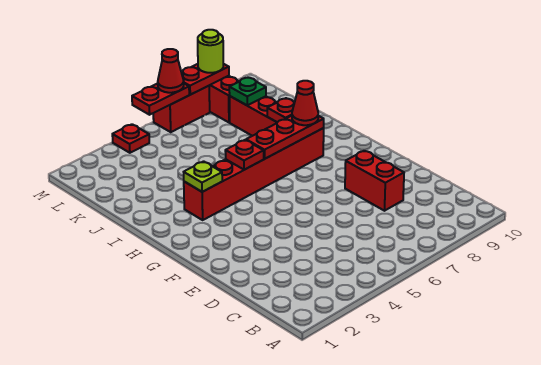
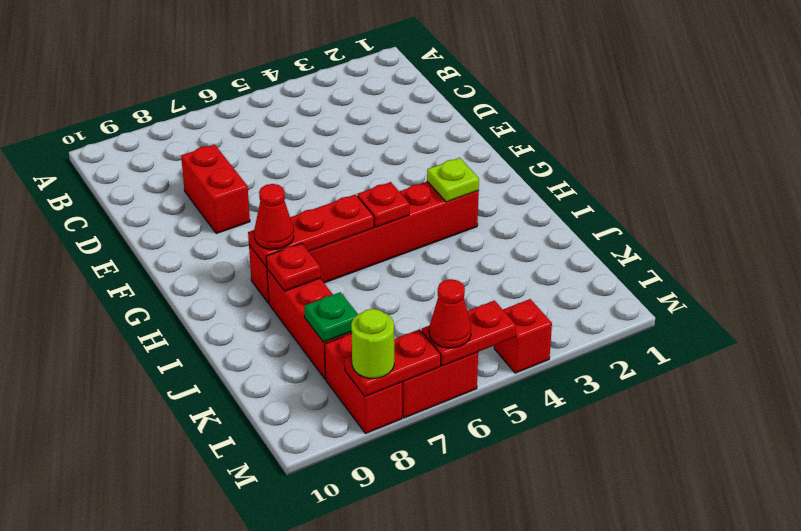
red 1x1 plate [112,124,149,153] -> red 1x1 brick [494,299,552,373]

